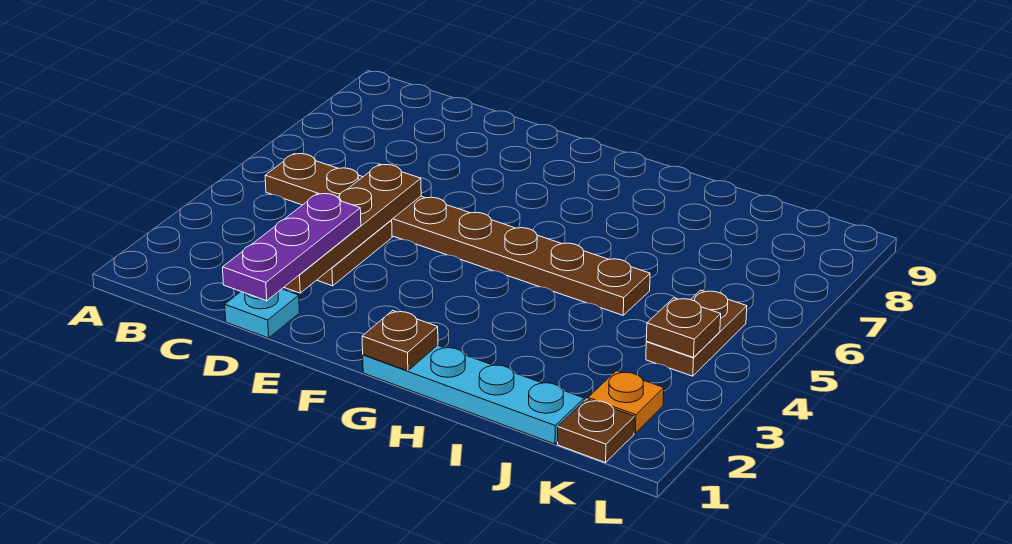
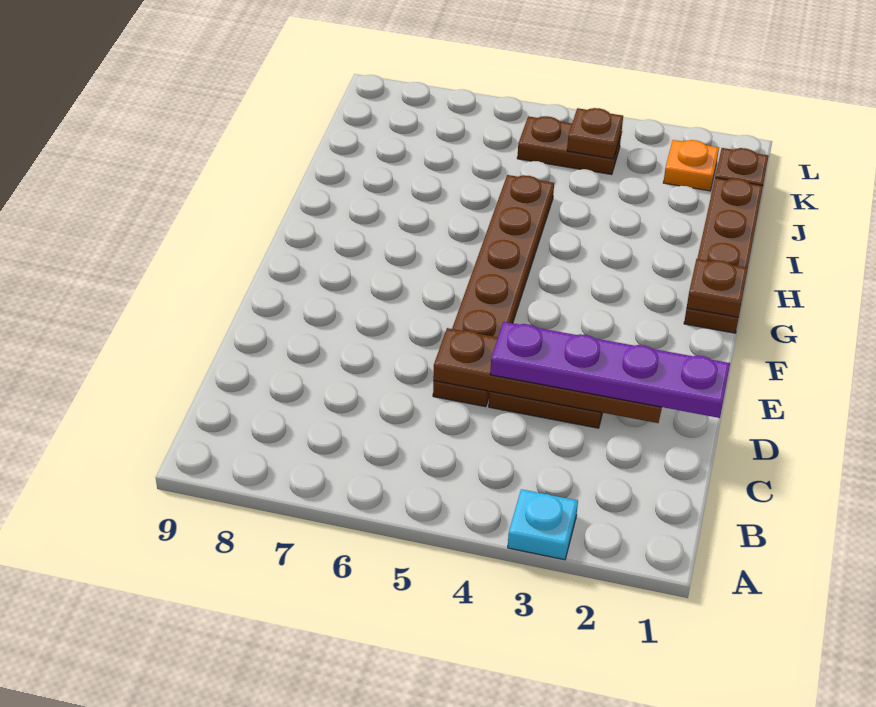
brown 1x8 plate [265,154,650,315] -> brown 1x6 plate [433,175,554,407]
cyan 1x1 plate [225,289,300,338] -> cyan 1x1 plate moved to [508,489,578,560]
purple 1x3 plate [223,193,361,301] -> purple 1x4 plate [490,322,730,418]
cyan 1x4 plate [363,345,584,444] -> brown 1x4 plate [684,178,763,333]

